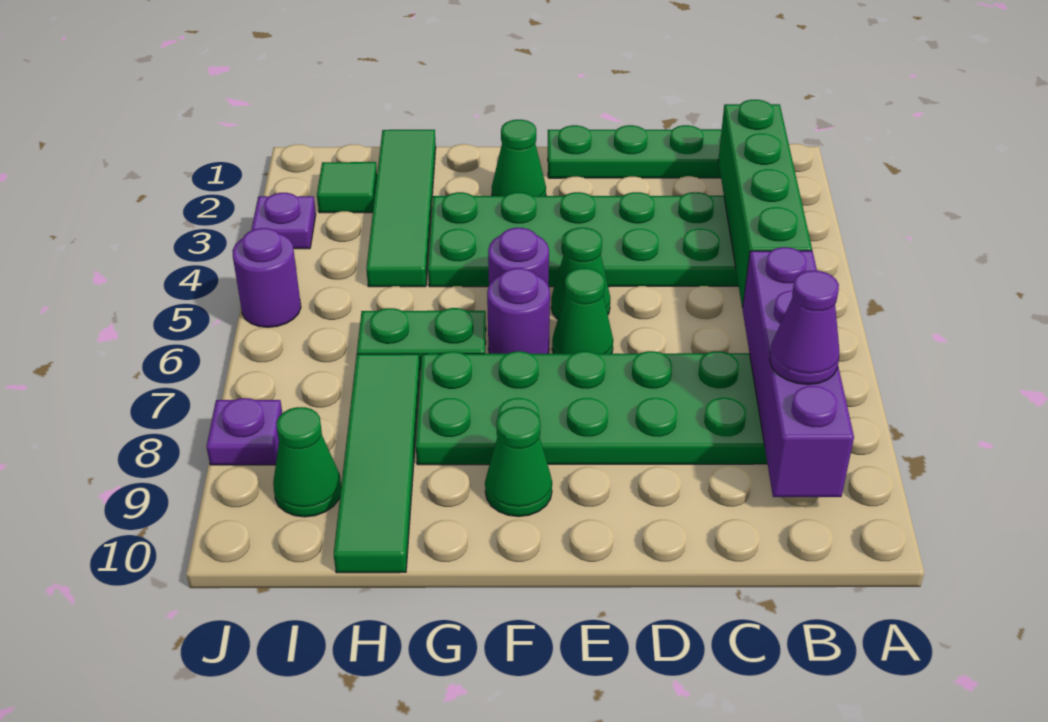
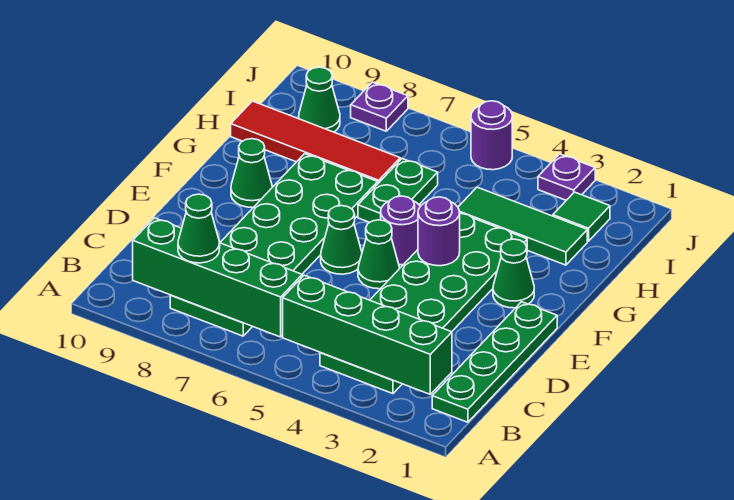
purple 1x4 brick [743,247,854,497] -> green 1x4 brick [133,218,302,337]
purple 1x1 cone [770,271,839,385] -> green 1x1 cone [178,194,220,263]
purple 1x1 round brick [487,268,550,354] -> purple 1x1 round brick moved to [418,197,460,266]
green 1x4 tile [366,130,436,287] -> green 1x3 tile [458,187,587,265]
green 1x4 tile [334,354,420,573] -> red 1x4 tile [231,101,400,183]

